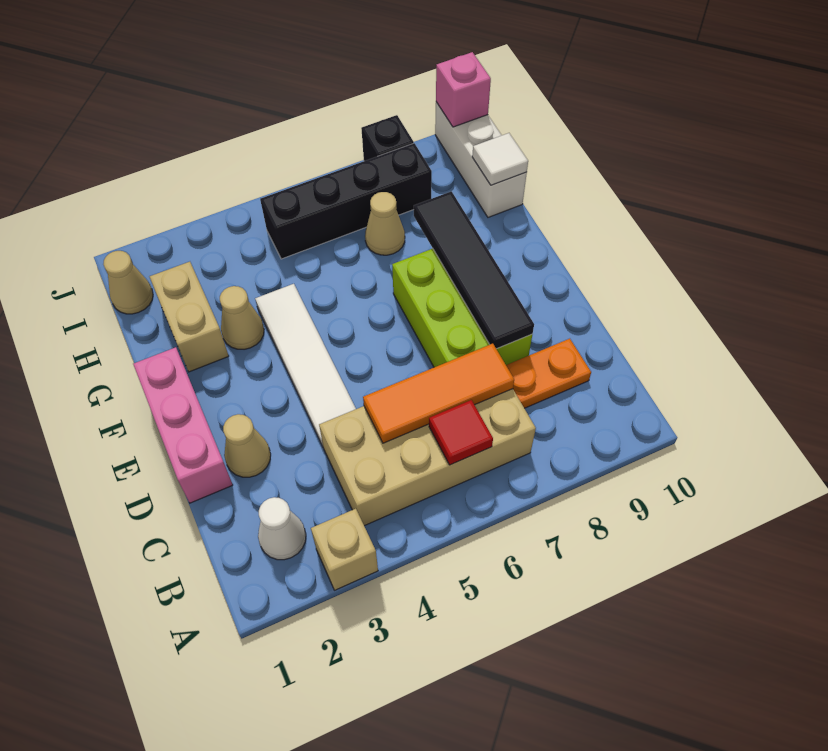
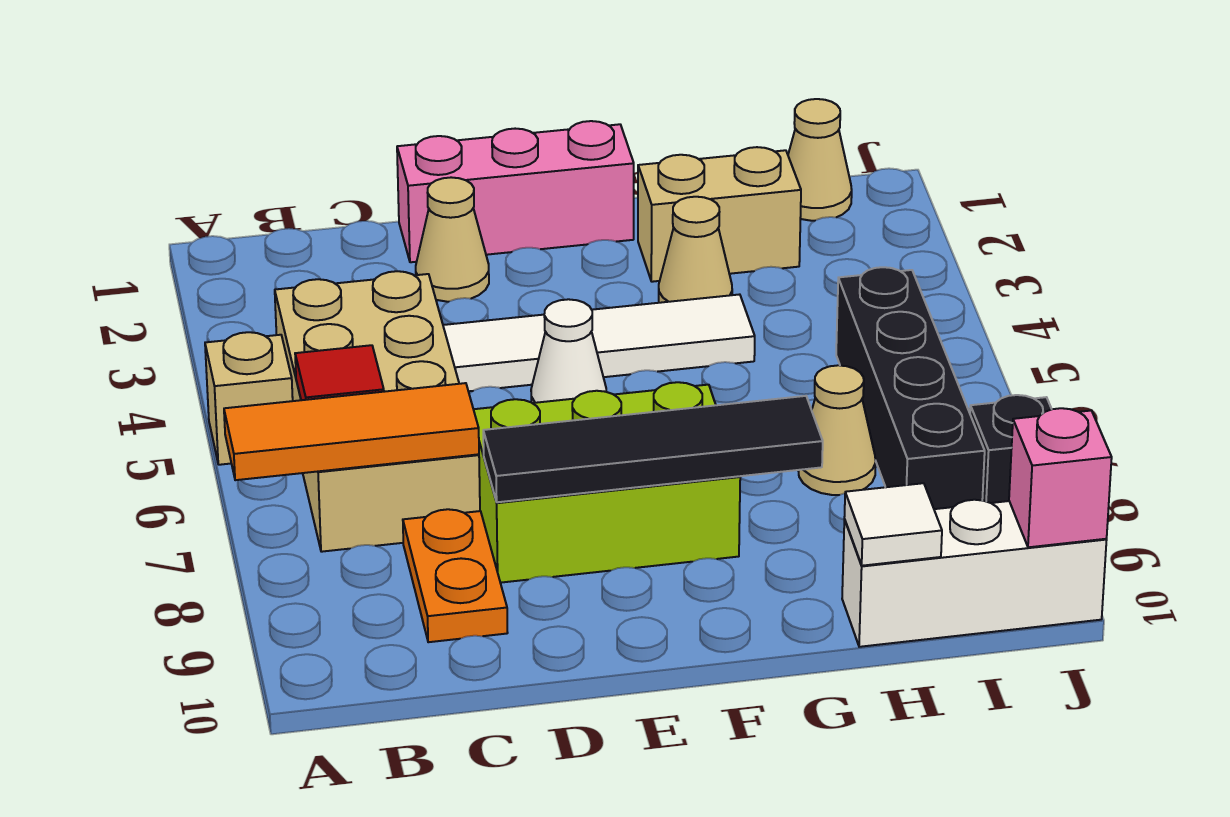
tan 1x1 brick [311,509,378,590] -> tan 1x1 brick moved to [205,332,293,465]
white 1x1 cone [258,497,306,560] -> white 1x1 cone moved to [531,299,606,403]
orange 1x3 tile [363,344,514,443] -> orange 1x3 tile turned to [224,383,479,480]

